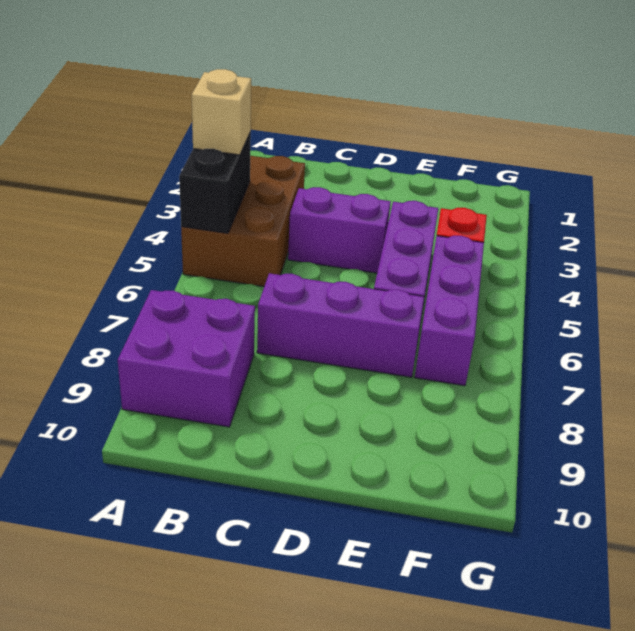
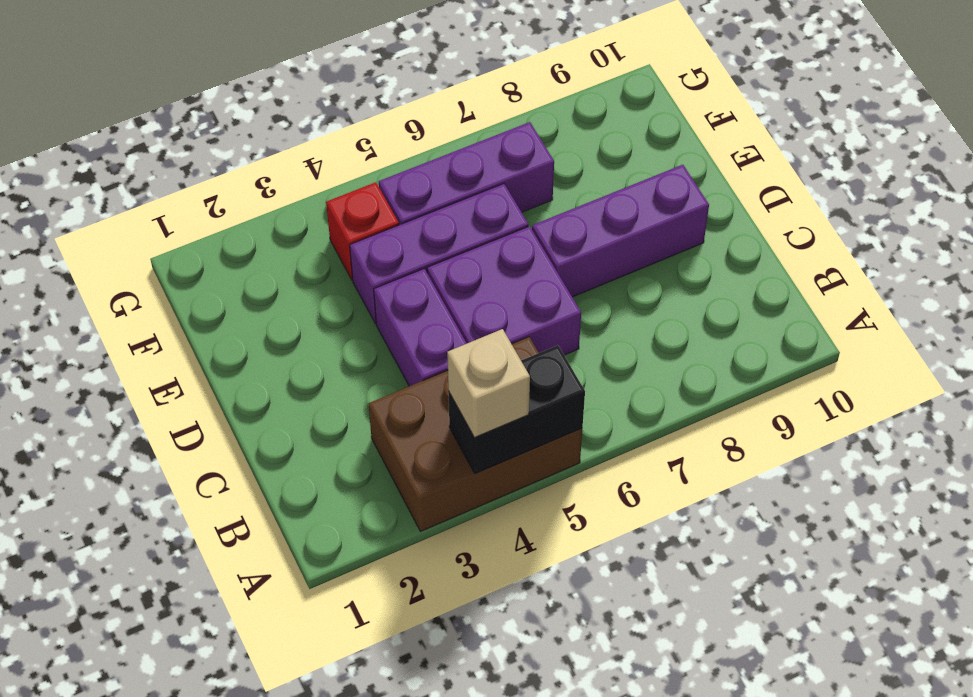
purple 2x2 brick [118,290,255,427] -> purple 2x2 brick moved to [427,226,581,355]
purple 1x3 brick [257,273,424,377] -> purple 1x3 brick turned to [532,165,709,297]

